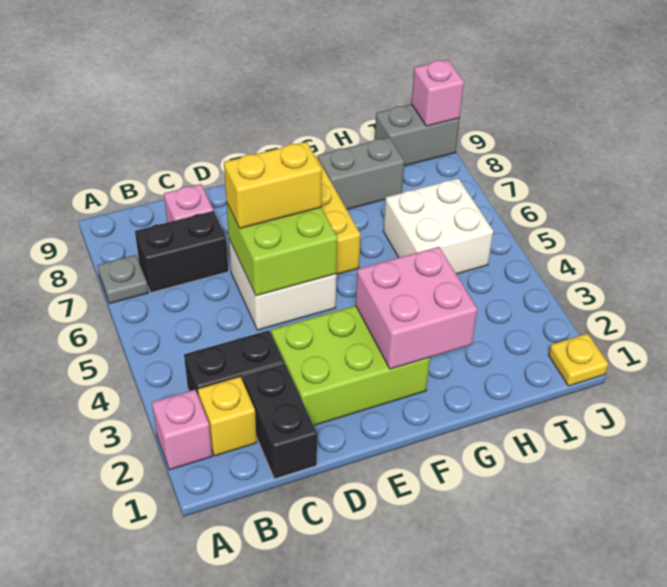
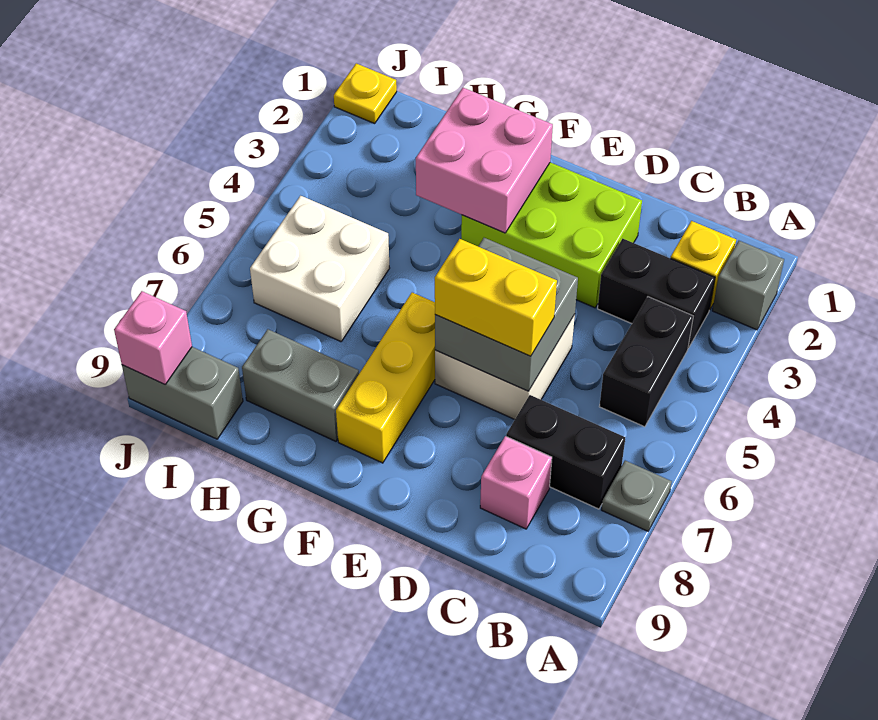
pink 1x1 brick [152,390,212,470] -> grey 1x1 brick [712,241,784,330]
black 1x2 brick [243,364,317,479] -> black 1x2 brick moved to [599,297,693,427]
lime 2x2 brick [226,202,338,296] -> grey 2x2 brick [435,238,578,391]

